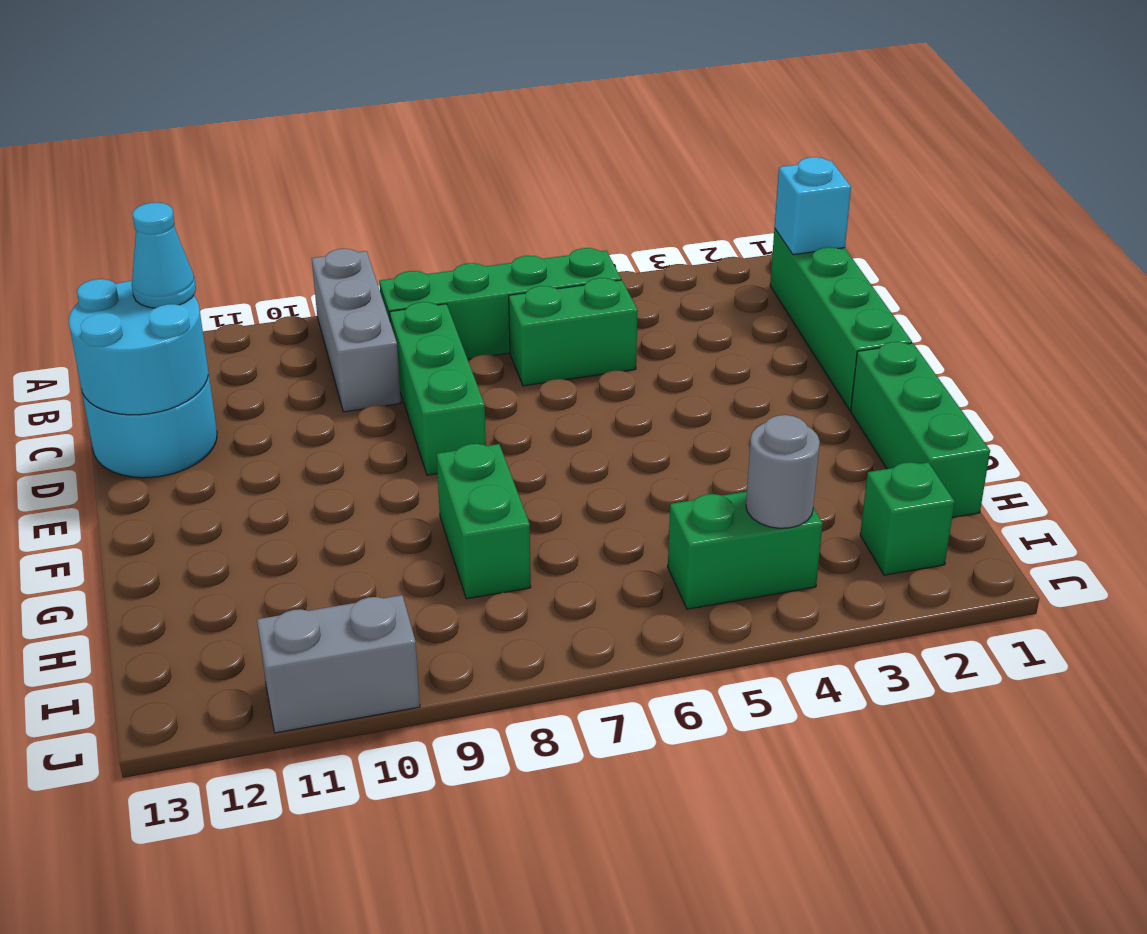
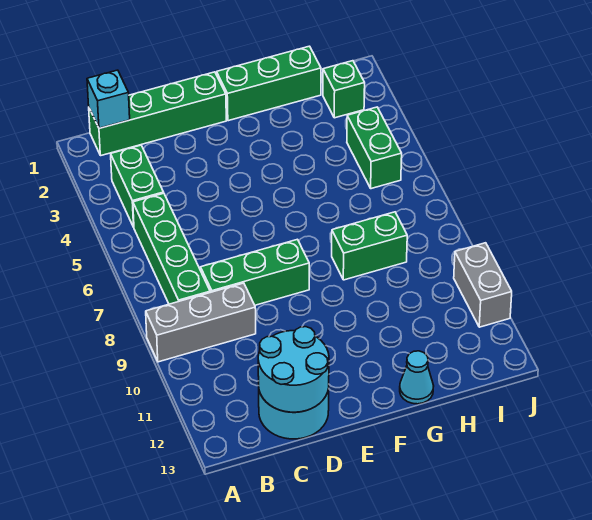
green 1x2 brick [509,278,638,386] -> green 1x2 brick moved to [111,145,164,227]
cyan 1x1 cone [132,202,196,308] -> cyan 1x1 cone moved to [400,351,434,404]
grey 1x1 round brick [746,415,820,528] -> none

